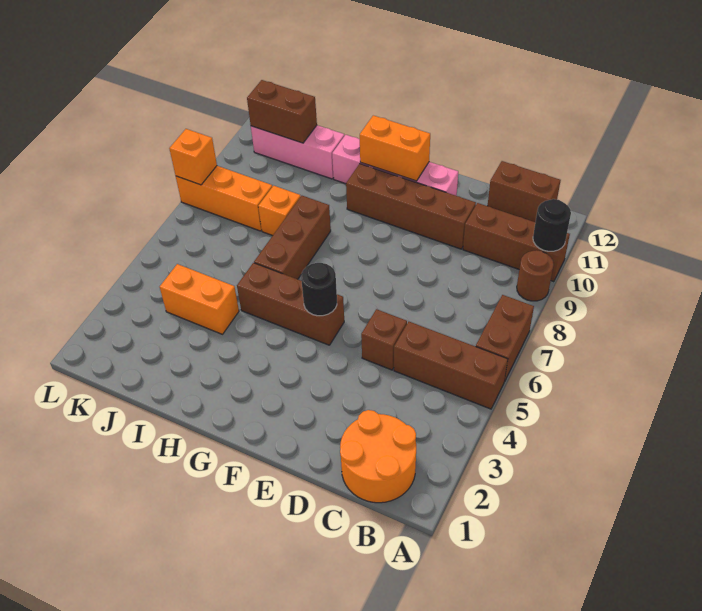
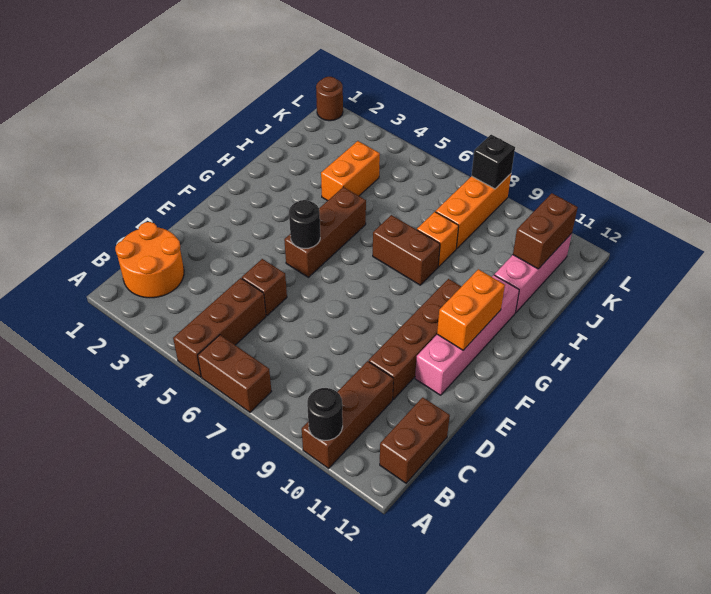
brown 1x1 round brick [517,250,554,301] -> brown 1x1 round brick moved to [316,77,343,121]
brown 1x3 brick [254,196,331,279] -> brown 1x2 brick [373,215,440,285]
orange 1x1 brick [169,129,217,185] -> black 1x1 brick [471,135,515,189]

